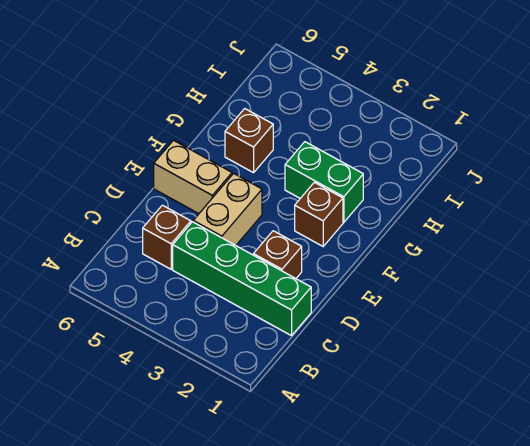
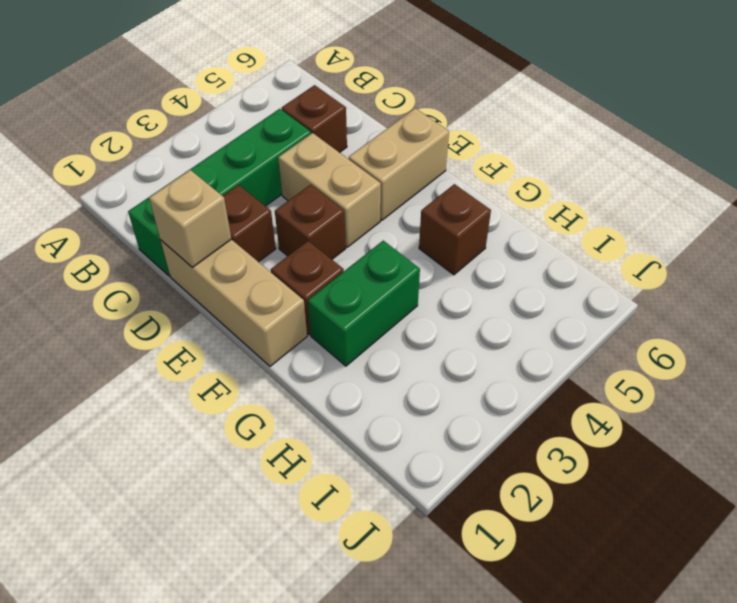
none -> tan 1x3 brick [161,239,307,366]
none -> tan 1x1 brick [149,170,231,267]
none -> brown 1x1 brick [275,185,346,259]

